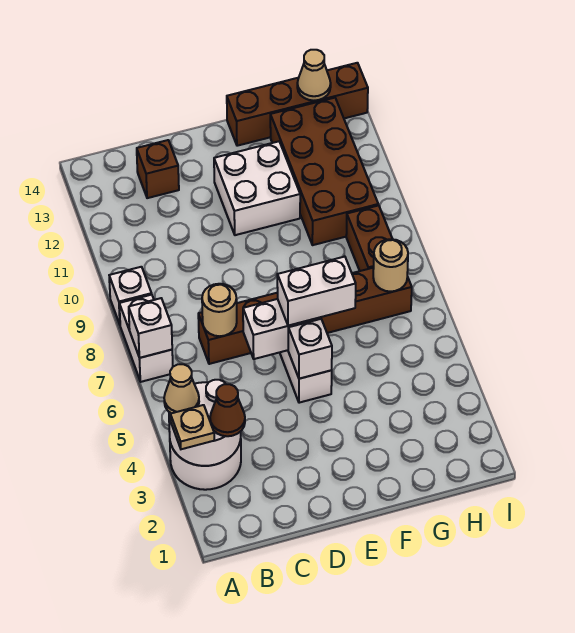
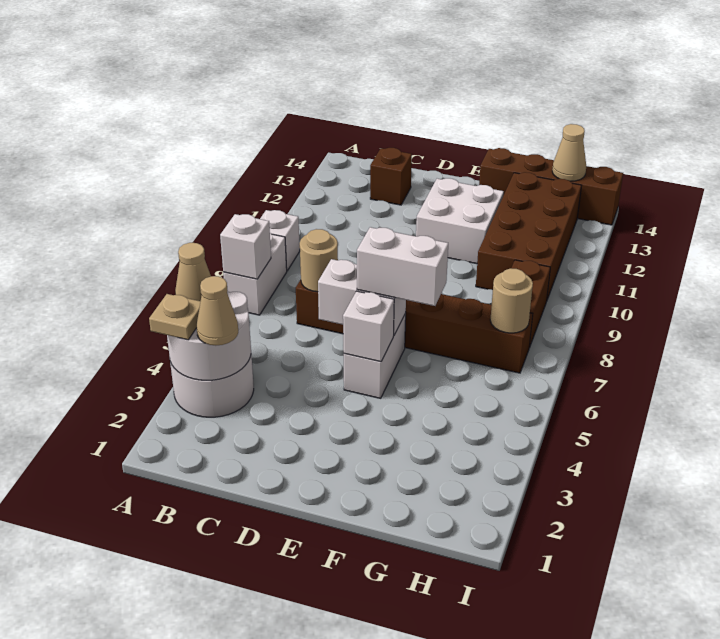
brown 1x1 cone [210,384,245,436] -> tan 1x1 cone [197,276,238,346]

